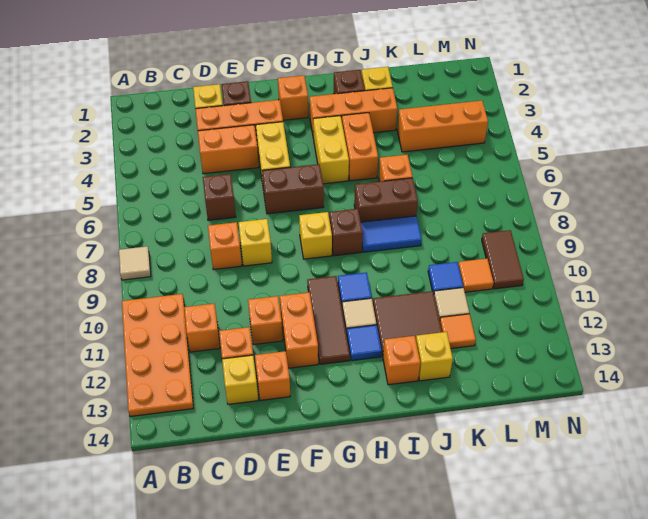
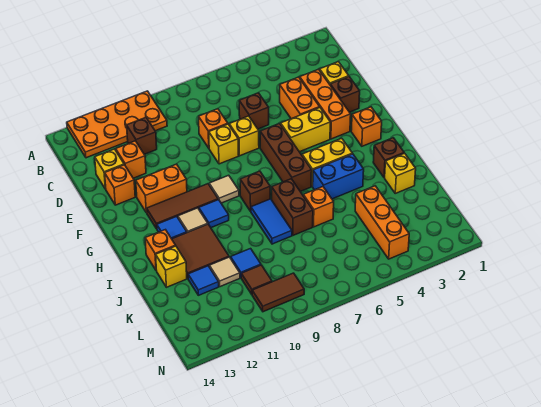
tan 1x1 tile [119,246,151,280] -> tan 1x1 tile moved to [209,175,239,203]
orange 1x1 brick [184,304,220,352] -> brown 1x1 brick [127,118,157,154]
orange 1x1 brick [248,296,283,345] -> none
brown 1x2 brick [262,164,324,214] -> brown 1x3 brick [260,124,312,191]
yellow 1x1 brick [299,212,332,259] -> yellow 1x1 brick moved to [229,116,259,156]
orange 1x3 brick [310,88,397,139] -> none
orange 1x2 brick [342,113,378,181] -> blue 1x2 brick [312,154,364,199]
orange 1x1 tile [440,314,476,348] -> blue 1x1 tile [188,266,219,295]
orange 1x1 tile [458,259,494,292] -> brown 1x1 tile [241,265,272,294]

